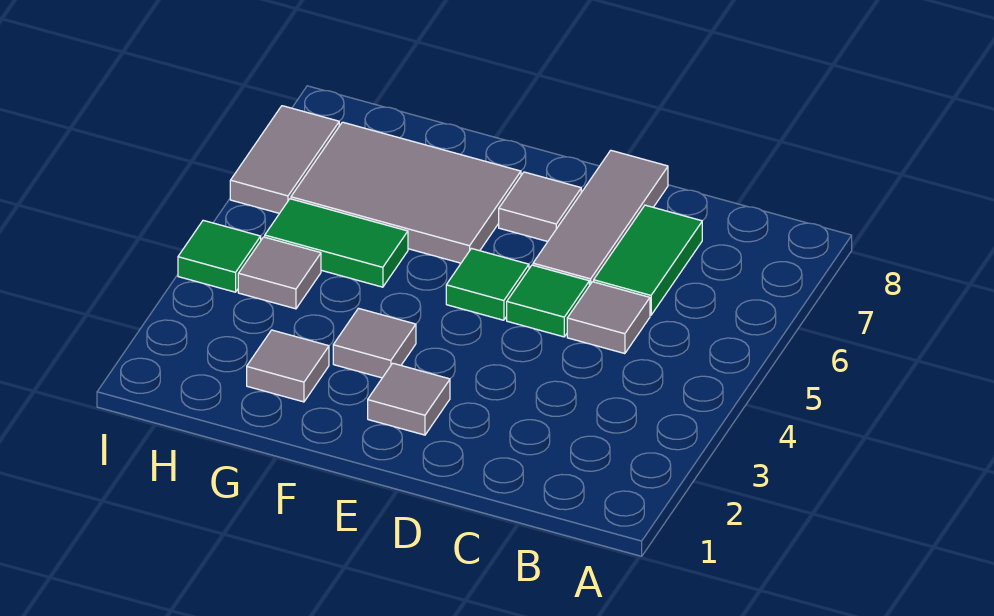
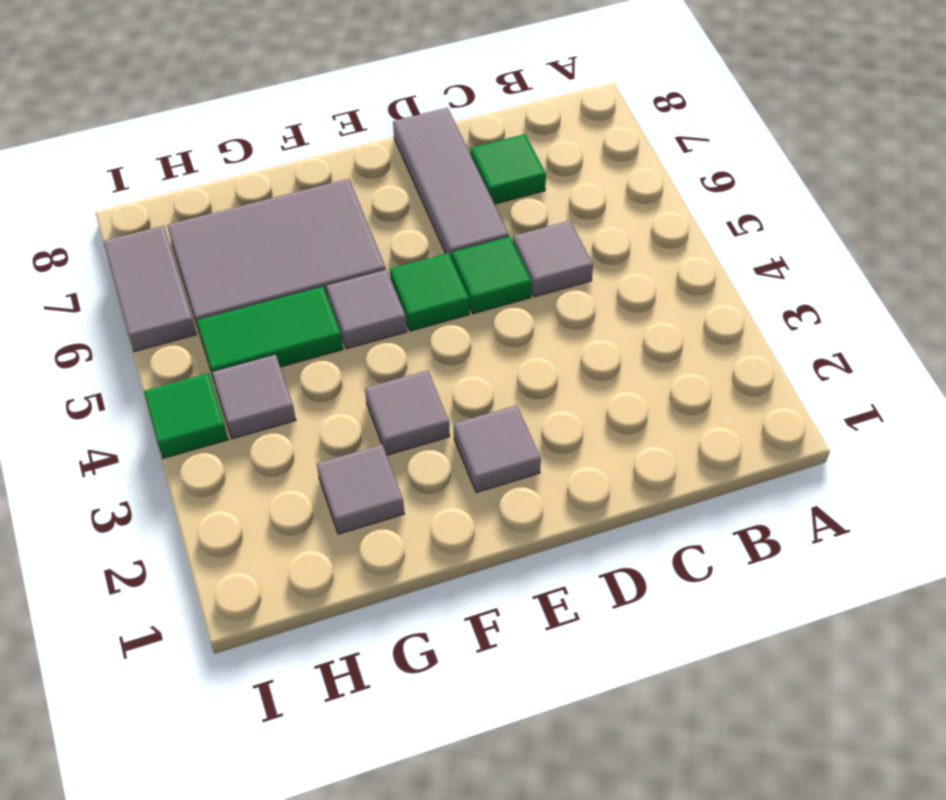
green 1x2 tile [594,205,702,315] -> green 1x1 tile [470,134,546,204]
grey 1x1 tile [499,172,581,242] -> grey 1x1 tile moved to [326,270,407,349]

